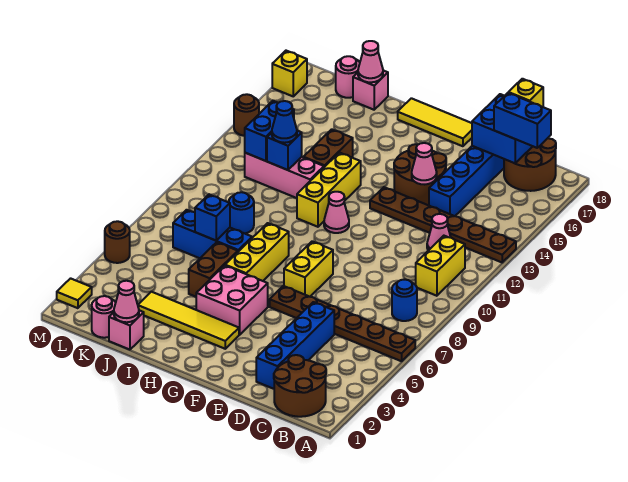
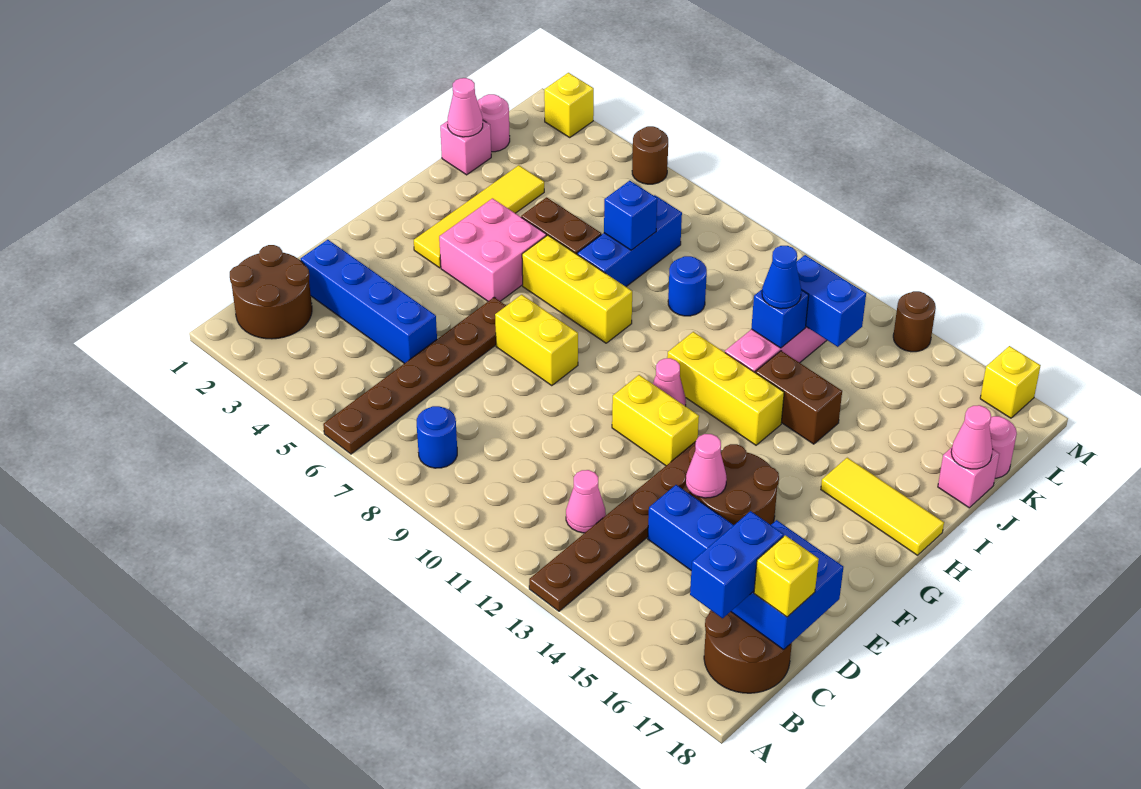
yellow 1x2 brick [416,236,465,296] -> yellow 1x2 brick moved to [612,375,699,466]
yellow 1x3 tile [398,98,472,146] -> yellow 1x3 tile turned to [821,458,944,555]
yellow 1x1 tile [57,278,92,308] -> yellow 1x1 brick [544,73,594,137]

